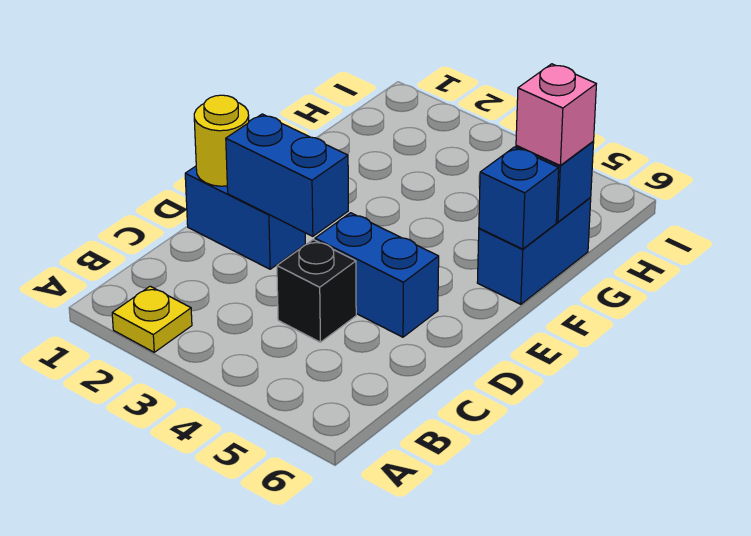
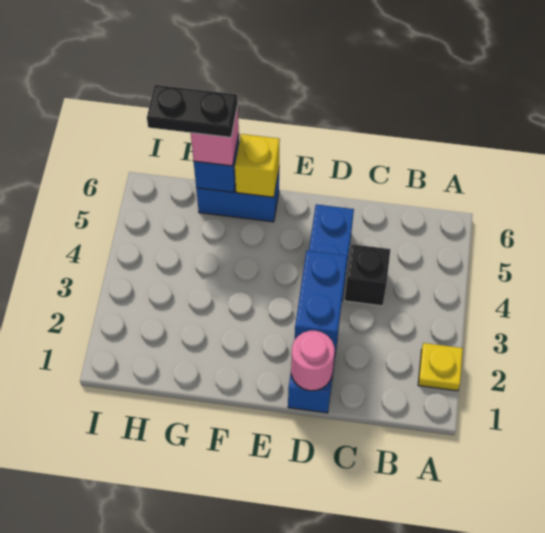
yellow 1x1 round brick [194,95,249,186] -> pink 1x1 round brick [291,331,335,391]
blue 1x1 brick [479,147,559,249] -> yellow 1x1 brick [235,134,280,197]
none -> black 1x2 plate [147,85,238,137]

